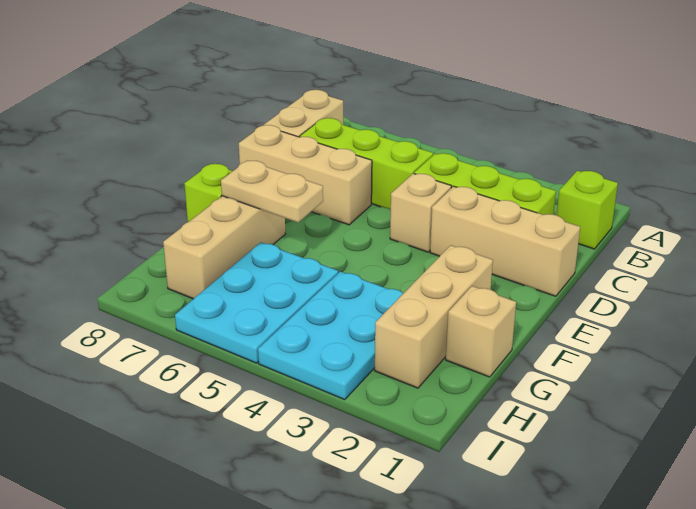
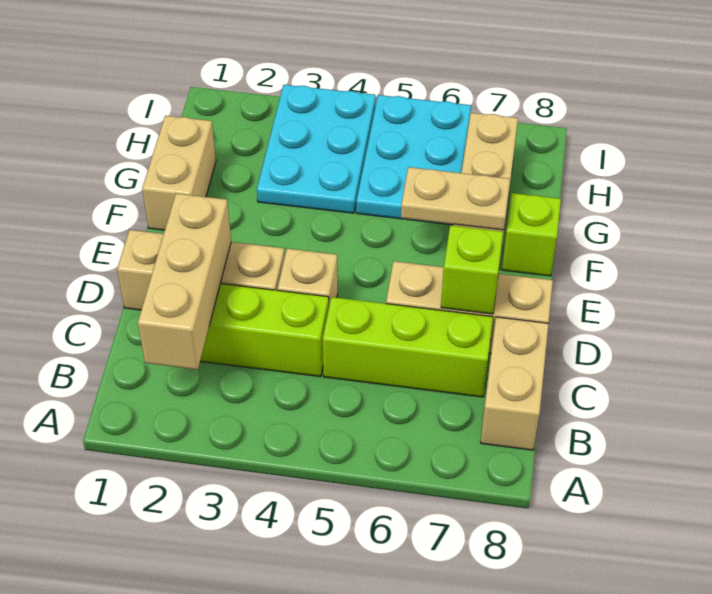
lime 1x1 brick [557,171,618,249] -> lime 1x1 brick moved to [441,225,503,314]
tan 1x3 brick [375,245,493,388] -> tan 1x3 brick moved to [138,194,231,370]
tan 1x1 brick [446,286,516,377] -> tan 1x2 brick [142,116,216,230]

